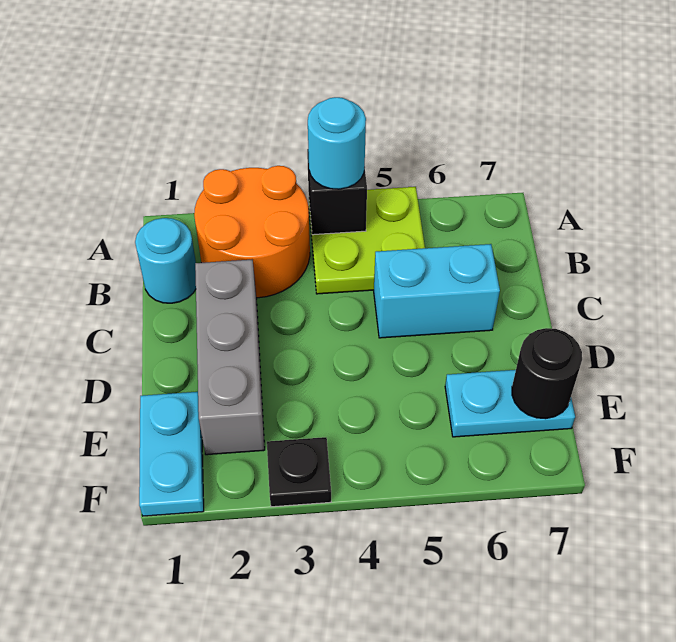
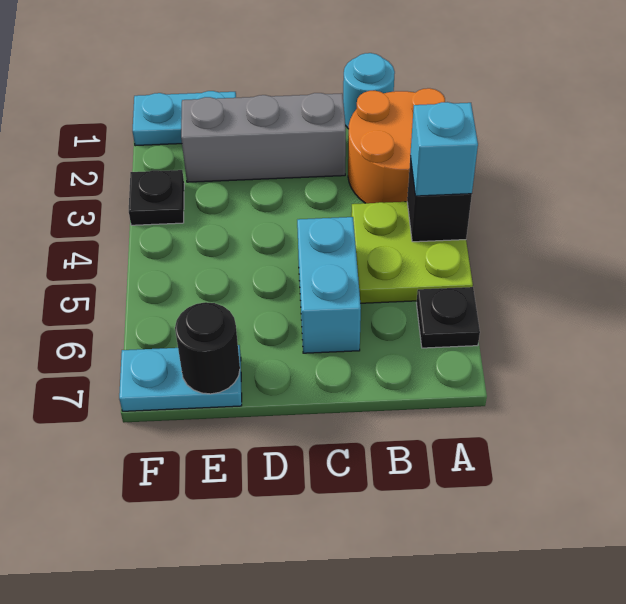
cyan 1x1 round brick [308,97,366,189] -> cyan 1x1 brick [410,102,478,196]
none -> black 1x1 plate [417,287,480,348]
cyan 1x2 plate [445,370,575,437] -> cyan 1x2 plate turned to [119,345,242,411]

